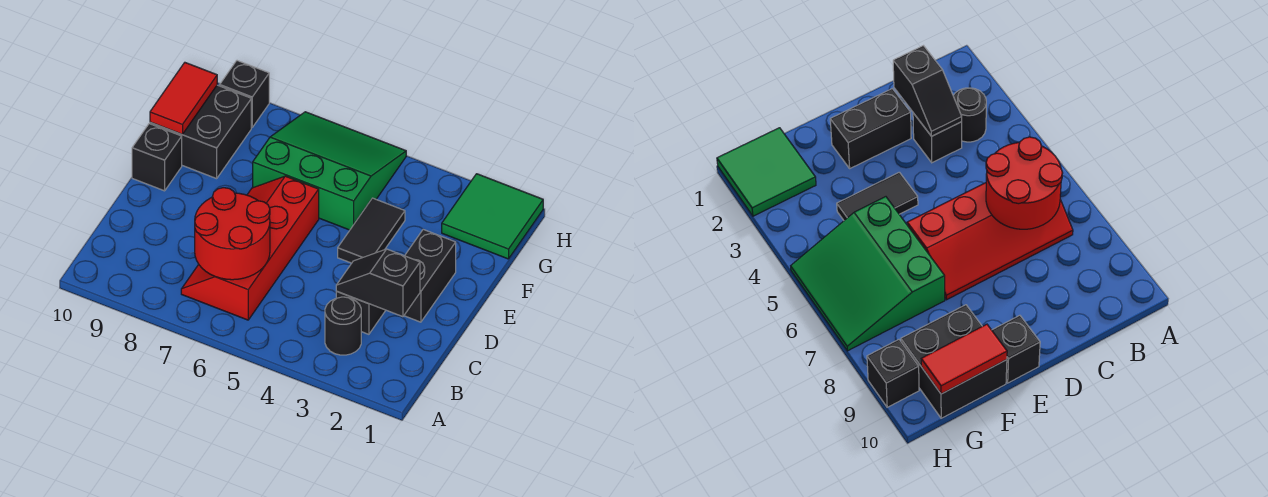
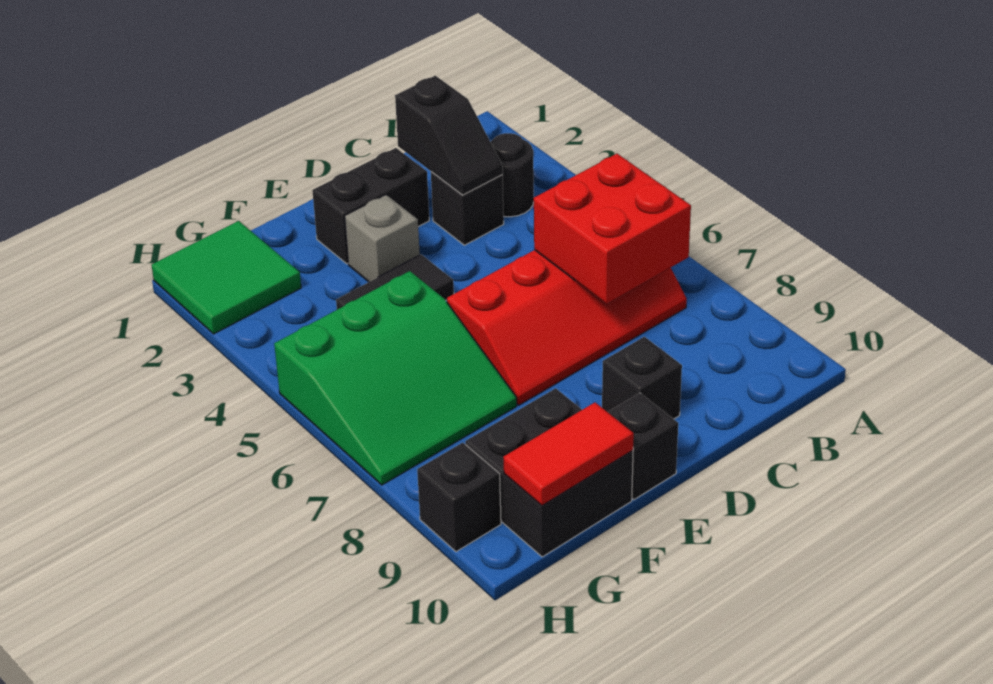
red 2x2 round brick [195,188,270,280] -> red 2x2 brick [534,154,691,304]
none -> black 1x1 brick [602,337,682,419]
none -> grey 1x1 brick [345,195,420,282]
green 3x3 slope [253,112,406,230] -> green 3x3 slope turned to [274,271,517,485]

